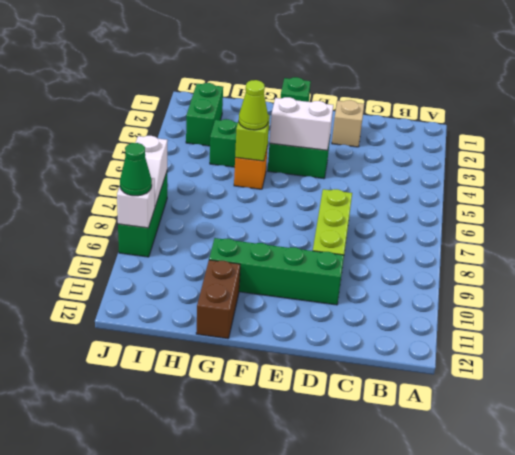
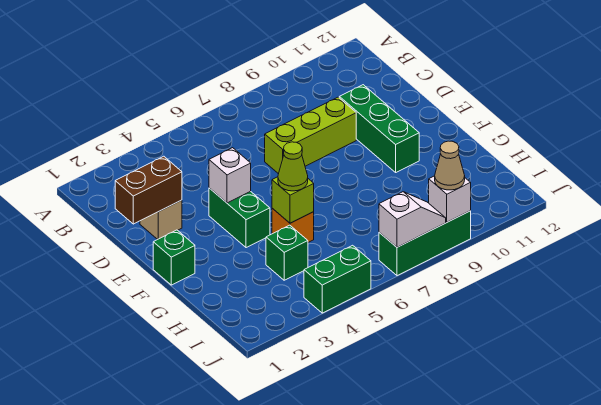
green 1x4 brick [209,238,344,305] -> green 1x3 brick [339,85,419,172]
white 1x2 brick [270,97,333,150] -> white 1x1 brick [209,148,251,203]
brown 1x2 brick [196,260,240,339] -> brown 1x2 brick moved to [115,156,182,224]
green 1x2 brick [186,83,223,146] -> green 1x2 brick moved to [304,245,371,313]
green 1x1 cone [120,143,152,196] -> tan 1x1 cone [435,141,465,190]

